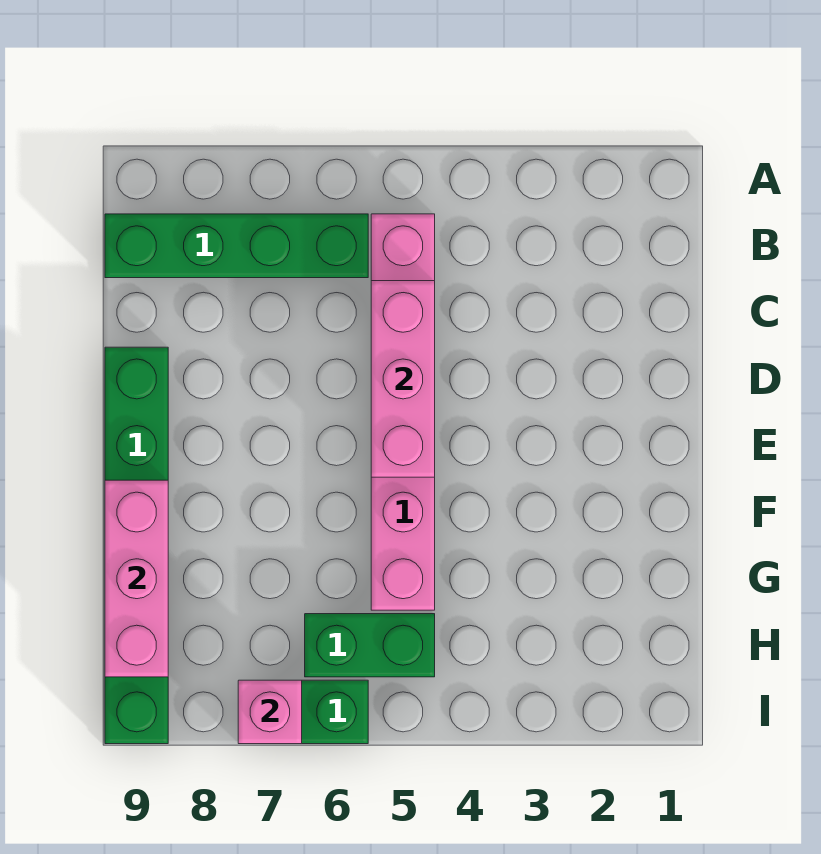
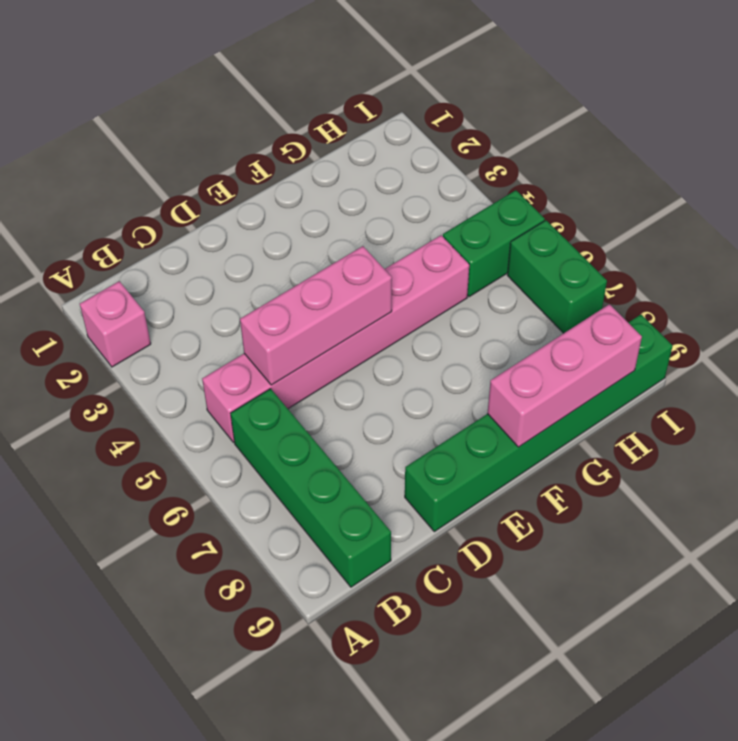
green 1x2 brick [305,614,435,677] -> green 1x2 brick turned to [443,190,545,297]
pink 1x1 brick [238,680,302,744] -> pink 1x1 brick moved to [80,281,151,367]

